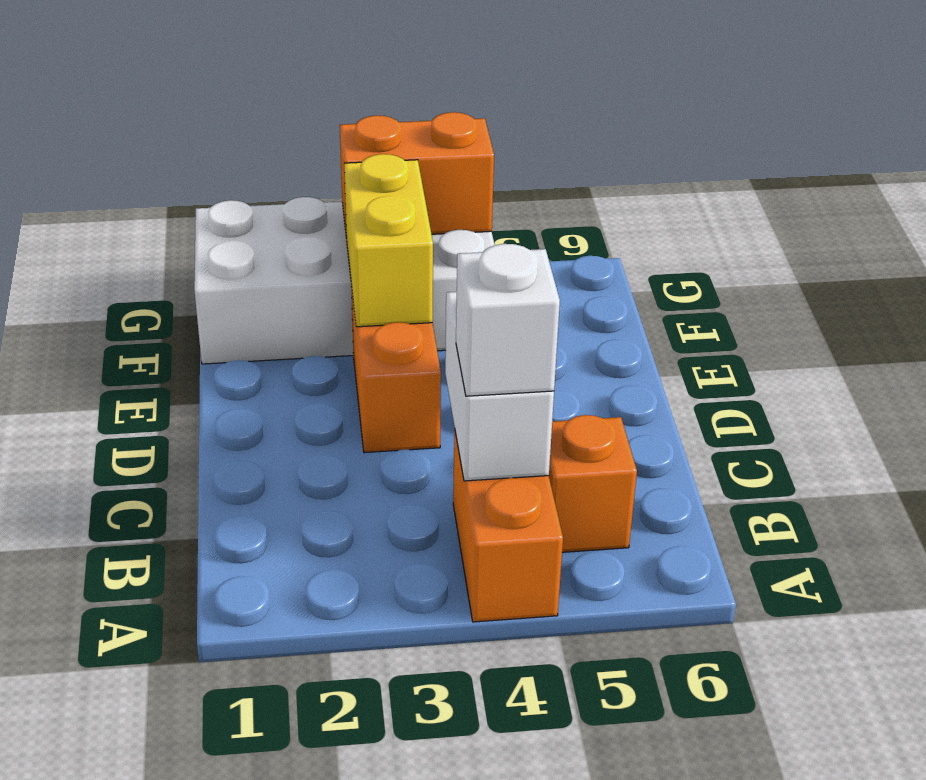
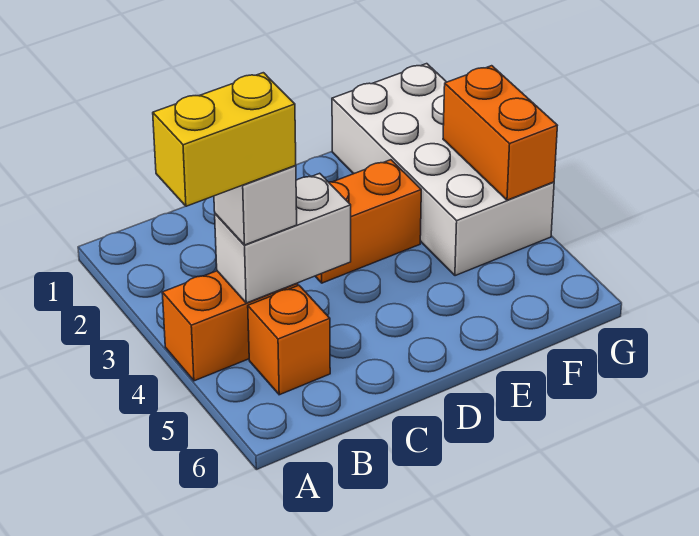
yellow 1x2 brick [344,154,433,327] -> yellow 1x2 brick moved to [153,73,296,206]

